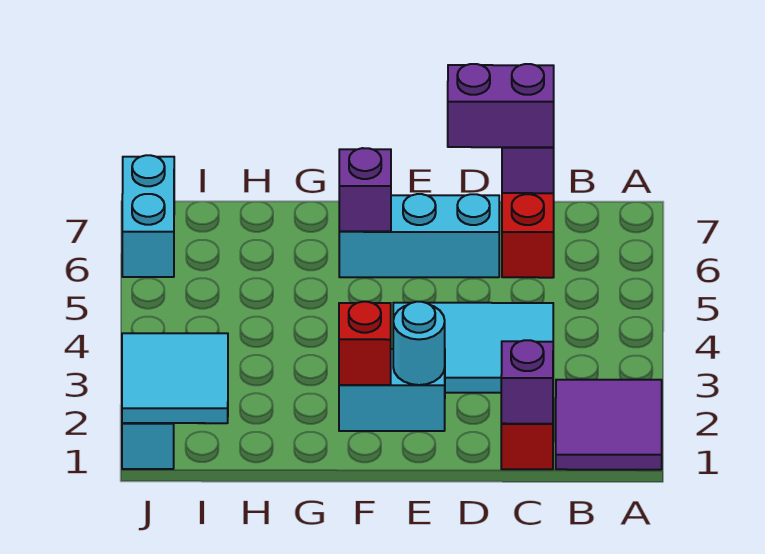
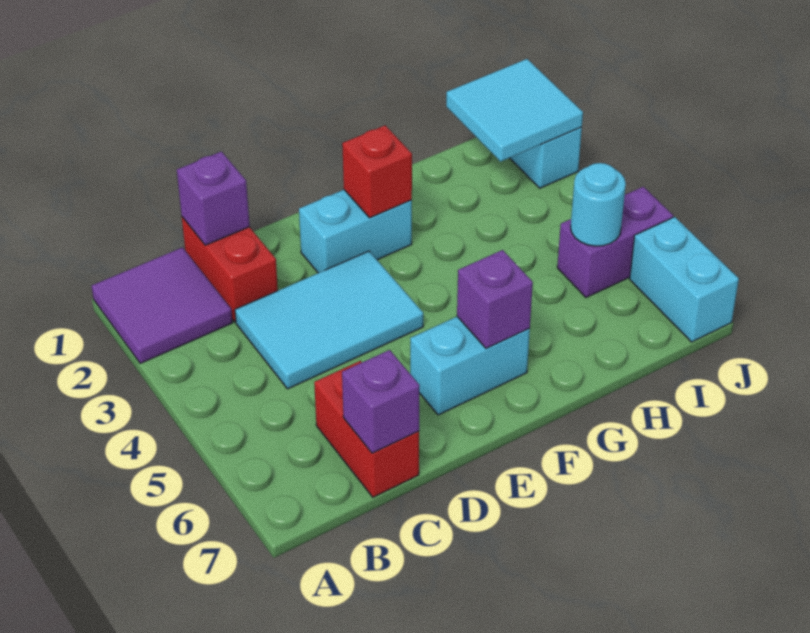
purple 1x2 brick [448,64,554,147] -> purple 1x2 brick moved to [557,187,673,297]
cyan 1x3 brick [339,194,499,277] -> cyan 1x2 brick [410,317,530,415]
cyan 1x1 round brick [393,302,445,385] -> cyan 1x1 round brick moved to [571,163,626,246]

